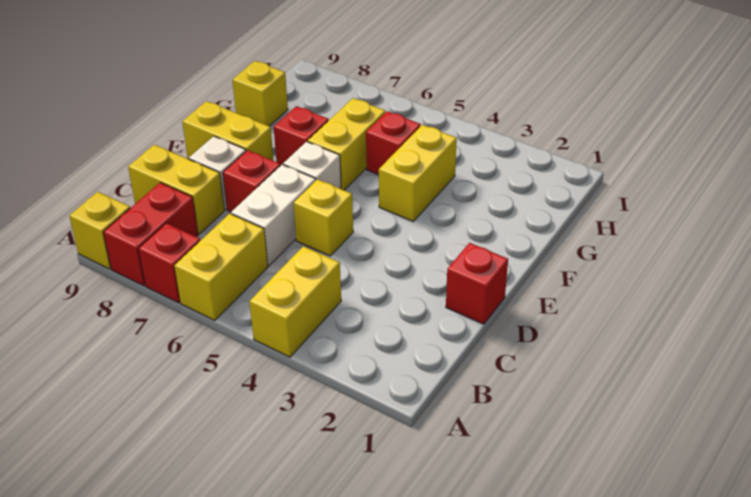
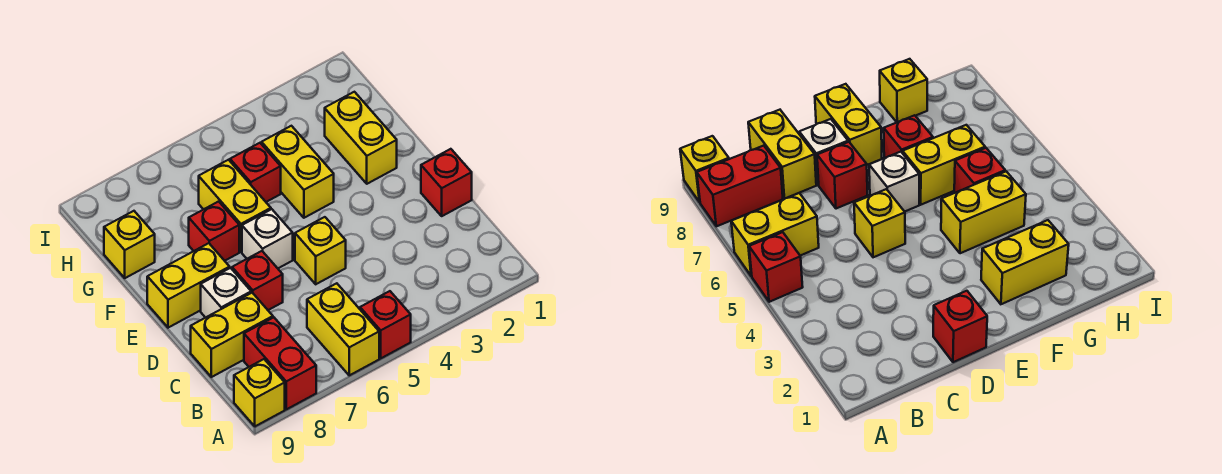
yellow 1x2 brick [249,246,341,357] -> yellow 1x2 brick moved to [325,92,397,184]
red 1x1 brick [138,223,200,303] -> red 1x1 brick moved to [360,291,411,358]
white 1x2 brick [231,165,316,266] -> none

